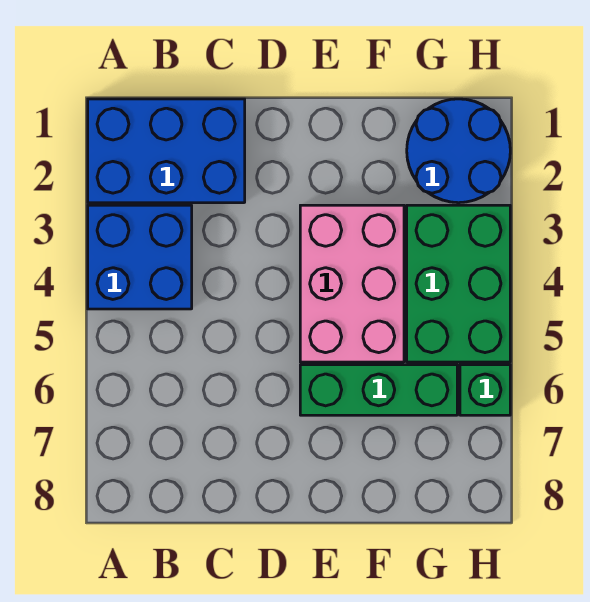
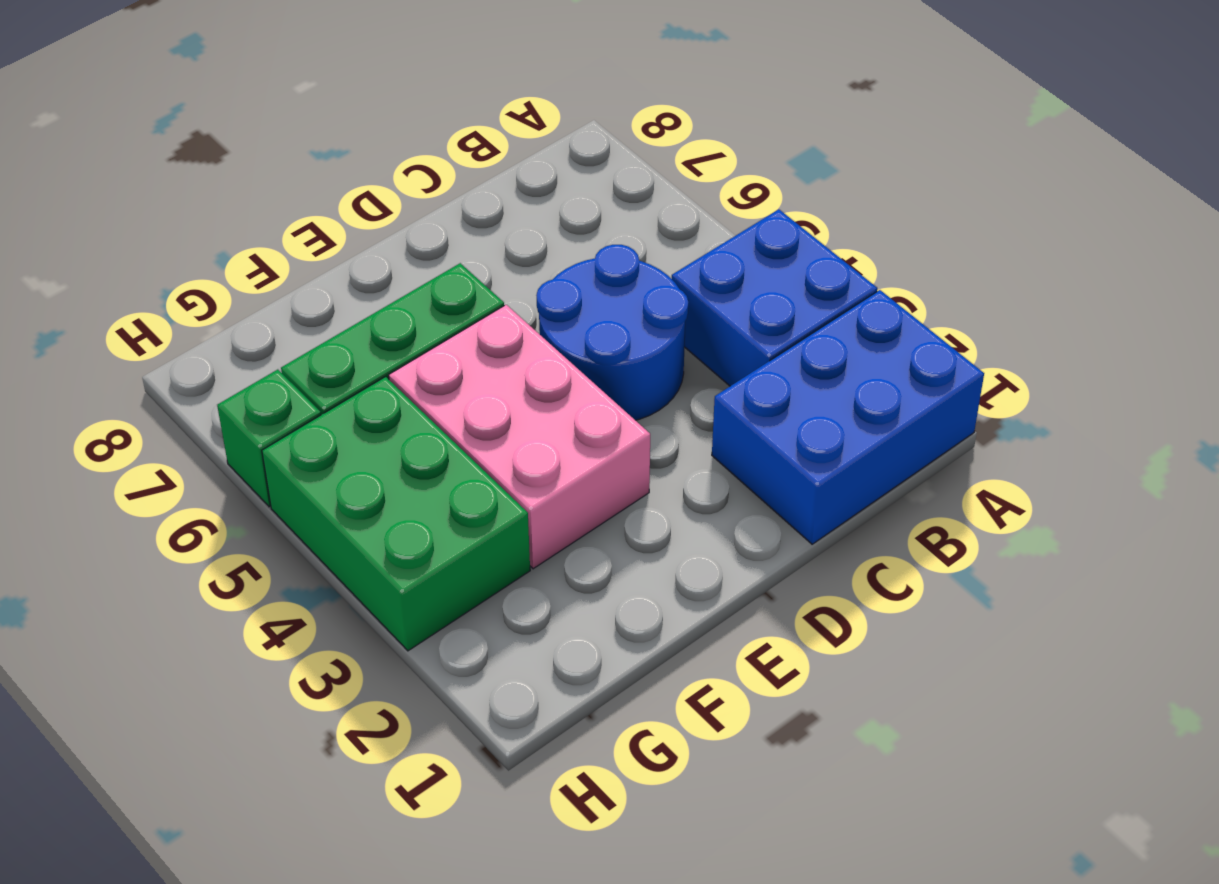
blue 2x2 round brick [407,99,510,203] -> blue 2x2 round brick moved to [537,245,688,420]

